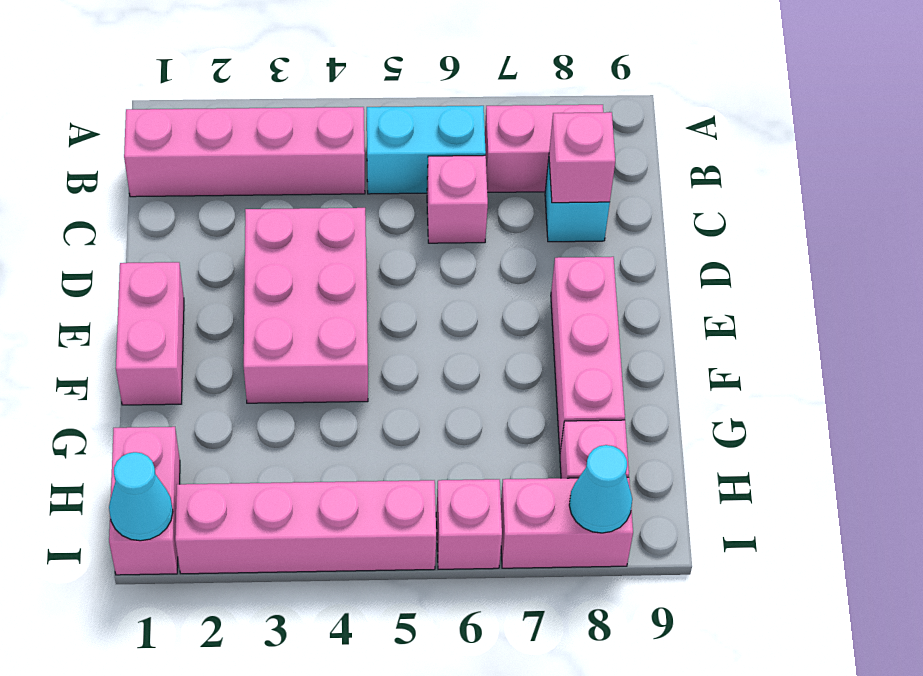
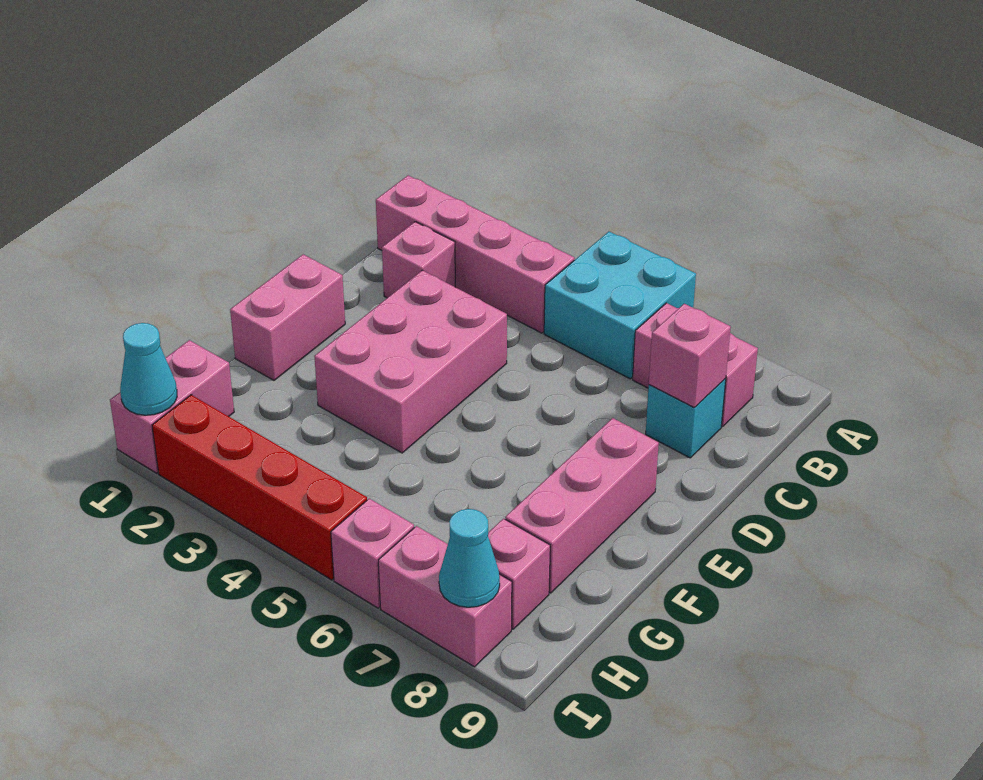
cyan 1x2 brick [367,106,486,194] -> cyan 2x2 brick [544,232,696,379]
pink 1x1 brick [427,155,488,243] -> pink 1x1 brick moved to [382,222,455,298]
pink 1x4 brick [175,480,436,574] -> red 1x4 brick [152,395,367,580]

